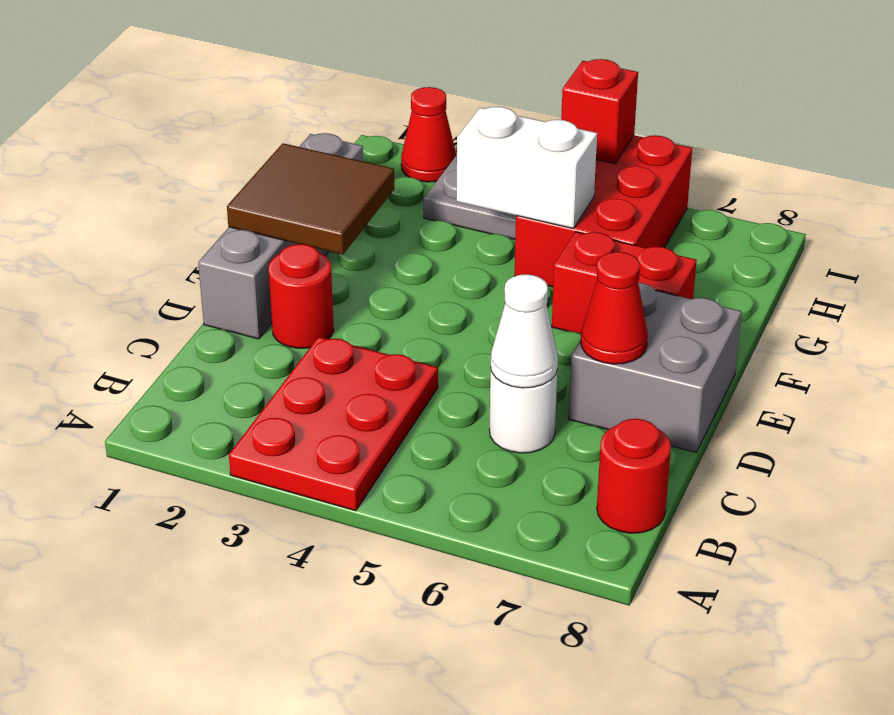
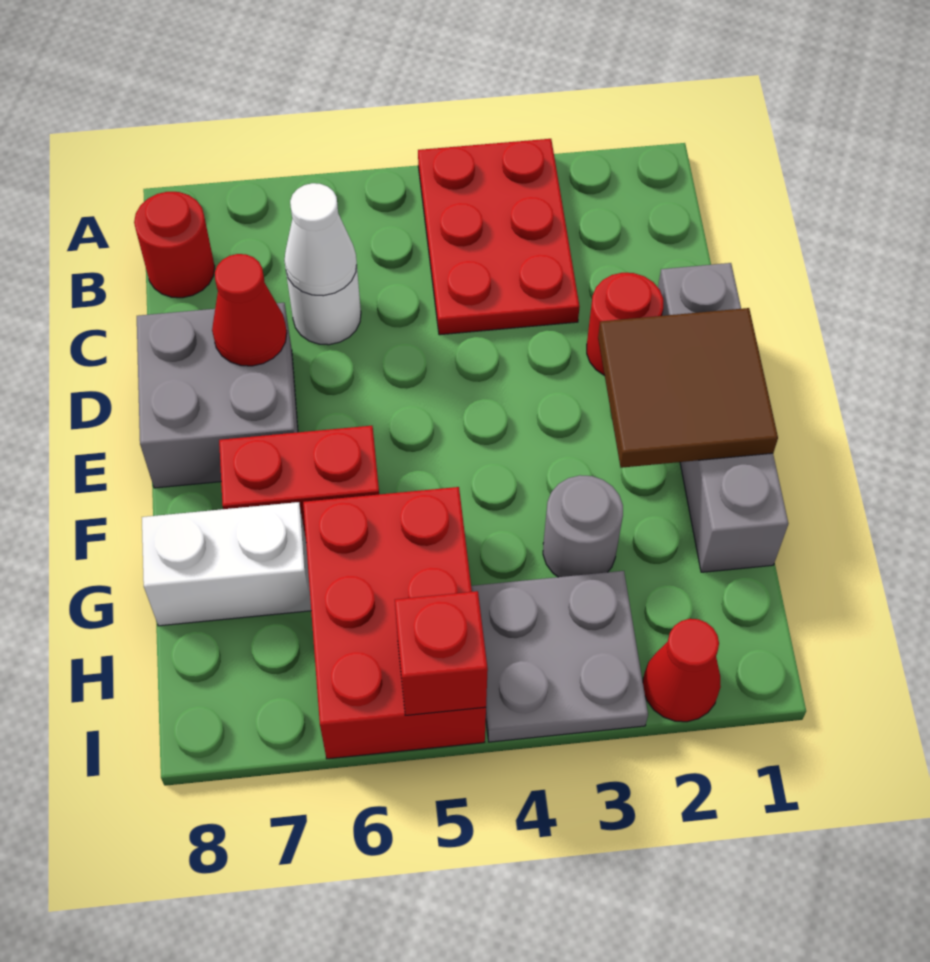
none -> grey 1x1 round brick [543,475,623,577]
white 1x2 brick [457,107,597,228] -> white 1x2 brick moved to [142,502,311,626]

